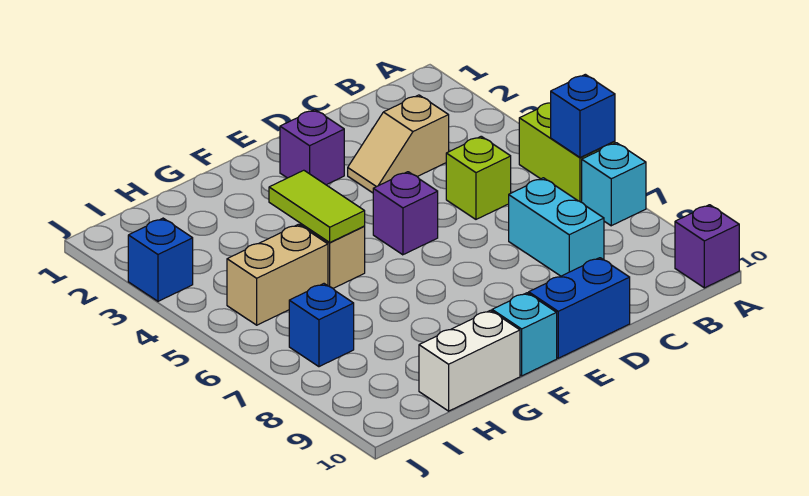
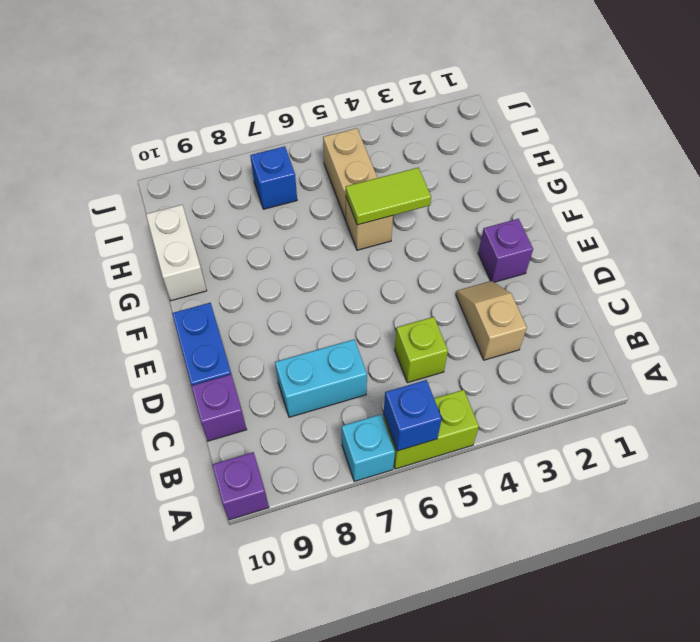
purple 1x1 brick [373,172,438,255] -> purple 1x1 brick moved to [192,374,247,441]
cyan 1x1 brick [492,293,557,376] -> none
blue 1x1 brick [128,218,193,301] -> none

